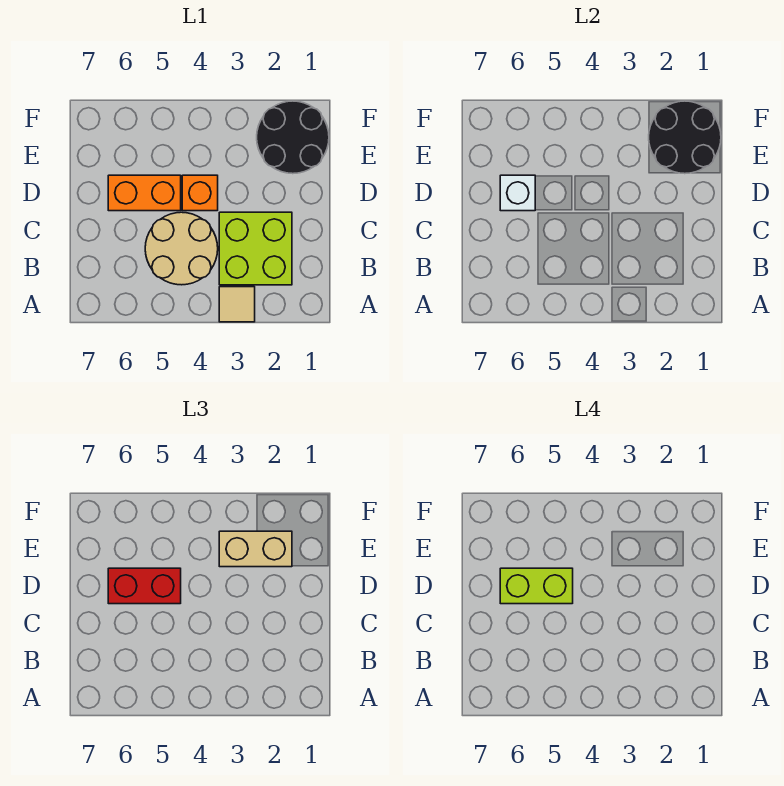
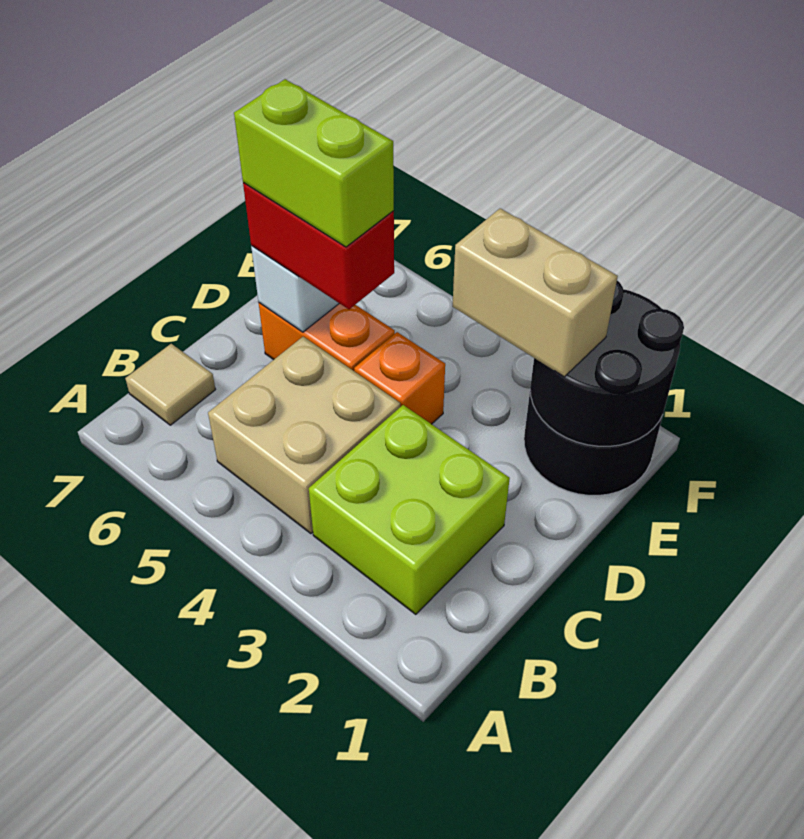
tan 1x1 tile [219,287,255,322] -> tan 1x1 tile moved to [125,344,215,425]
tan 2x2 round brick [145,212,218,285] -> tan 2x2 brick [208,337,400,534]

